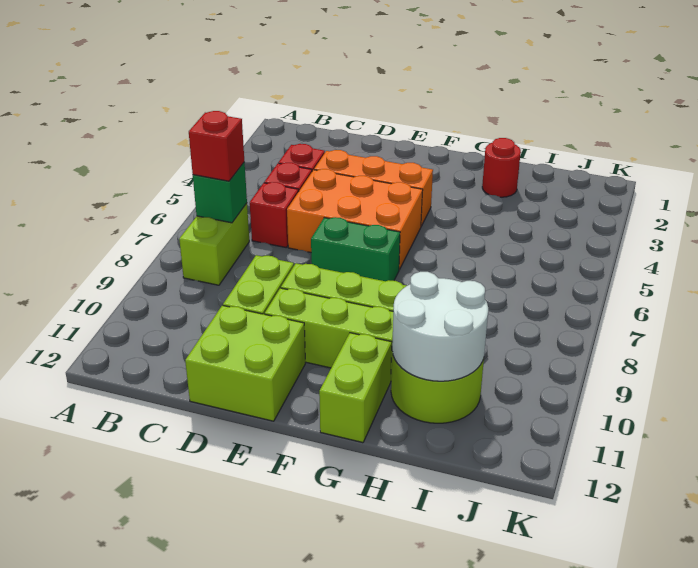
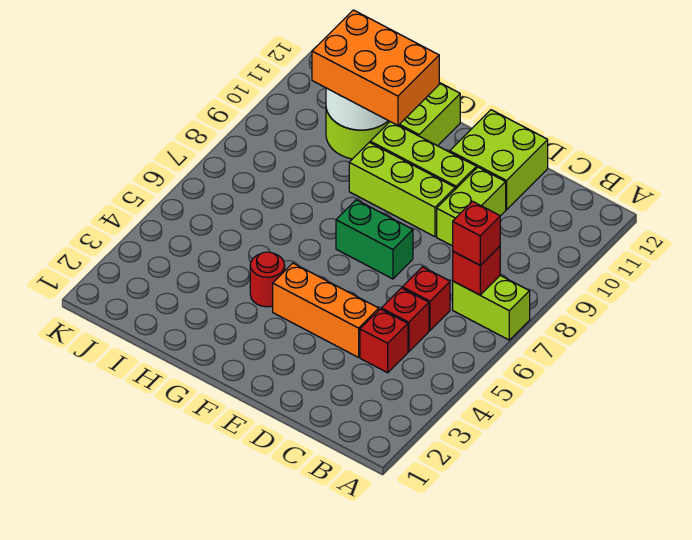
lime 1x2 brick [179,203,249,285] -> lime 1x2 brick turned to [453,276,530,340]
green 1x1 brick [193,162,247,223] -> red 1x1 brick [453,246,500,295]
orange 2x3 brick [287,169,423,270] -> orange 2x3 brick moved to [312,10,439,125]
red 1x1 round brick [482,138,521,197] -> red 1x1 round brick moved to [250,252,285,307]

